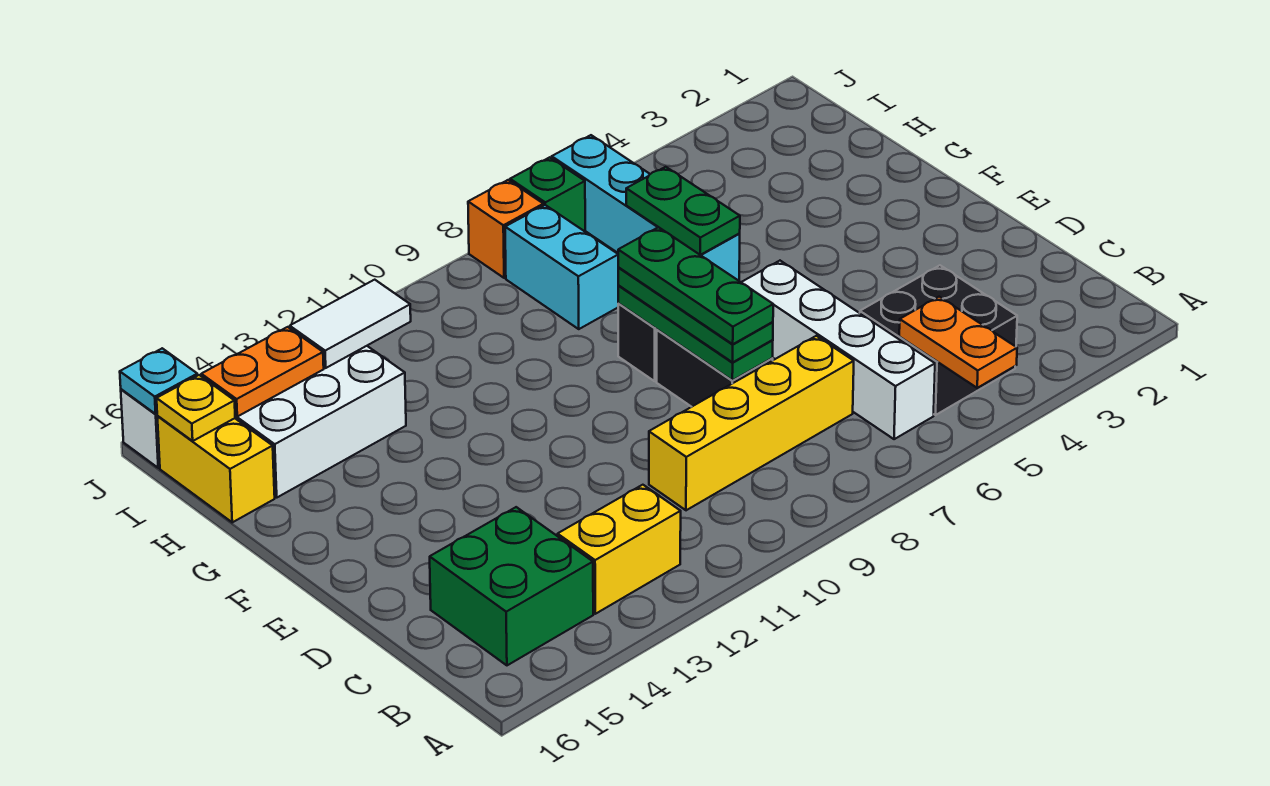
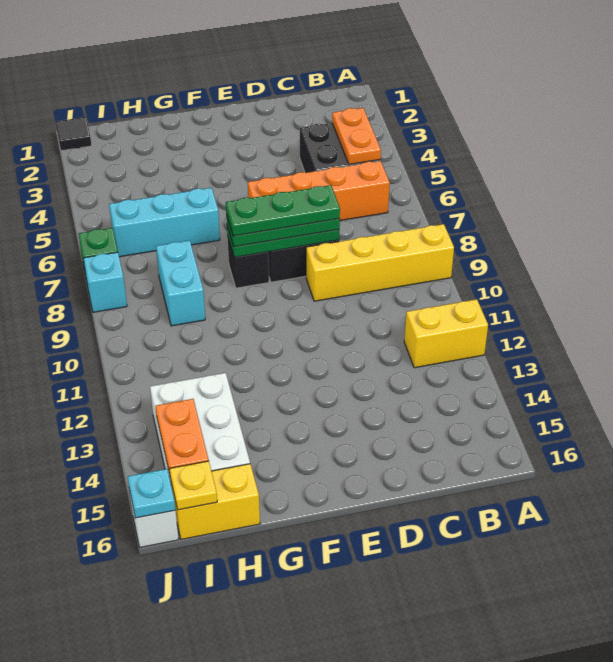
orange 1x2 plate [899,297,1017,388] -> orange 1x2 plate turned to [332,108,381,164]
white 1x4 brick [741,261,935,439] -> orange 1x4 brick [248,161,390,221]
yellow 1x2 brick [558,485,681,614] -> yellow 1x2 brick turned to [404,299,488,368]
green 2x2 brick [430,507,593,665] -> none
yellow 1x4 brick [649,336,854,510] -> yellow 1x4 brick turned to [306,224,454,301]
cyan 1x4 brick [552,135,740,281] -> cyan 1x3 brick [109,188,220,257]
green 1x2 plate [626,167,740,255] -> none
cyan 1x2 brick [505,205,618,329] -> cyan 1x2 brick turned to [156,240,205,326]
white 1x2 tile [290,280,411,368] -> none
none -> black 1x1 tile [55,117,92,151]
orange 1x1 brick [468,180,543,278] -> cyan 1x1 brick [83,252,127,312]

